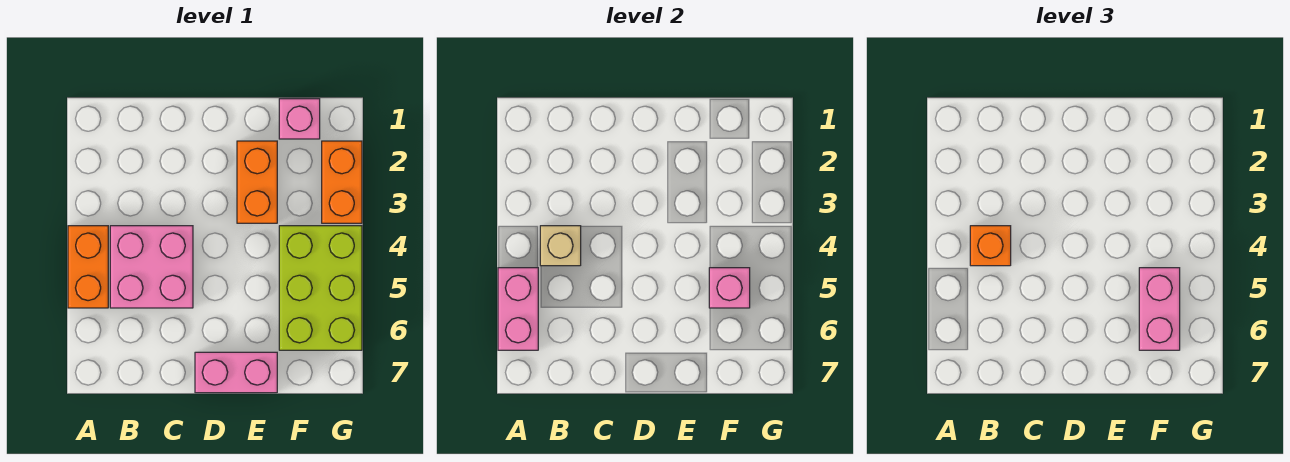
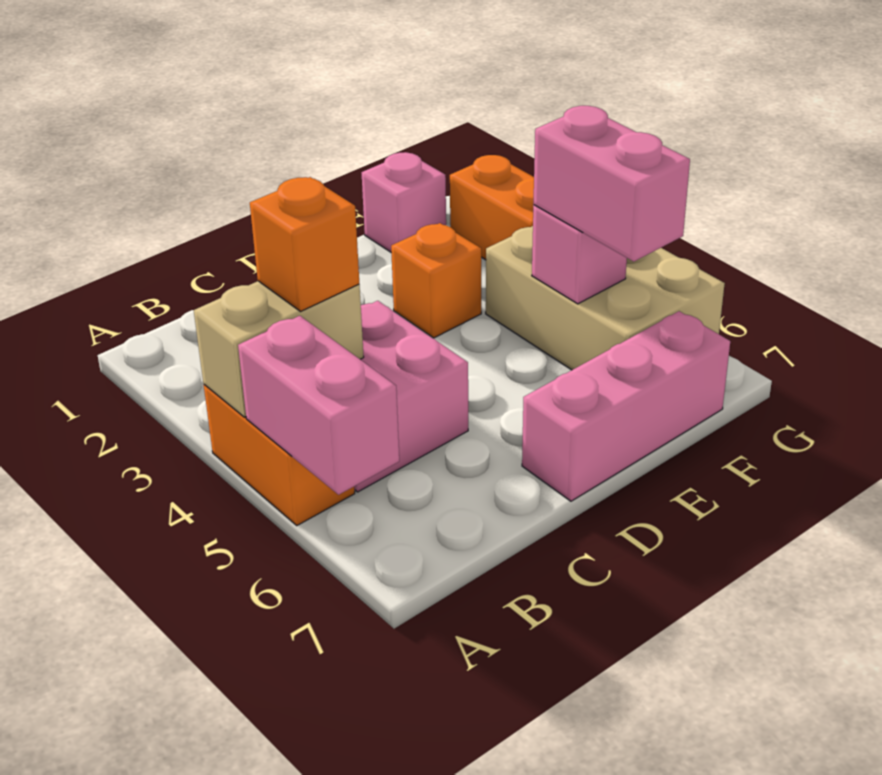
tan 1x1 brick [540,226,581,266] -> tan 1x2 brick [194,281,364,417]
pink 1x2 brick [195,352,277,393] -> pink 1x3 brick [522,311,730,501]
orange 1x2 brick [237,141,277,223] -> orange 1x1 brick [391,223,481,338]
lime 2x3 brick [279,226,362,350] -> tan 2x3 brick [486,226,725,370]

